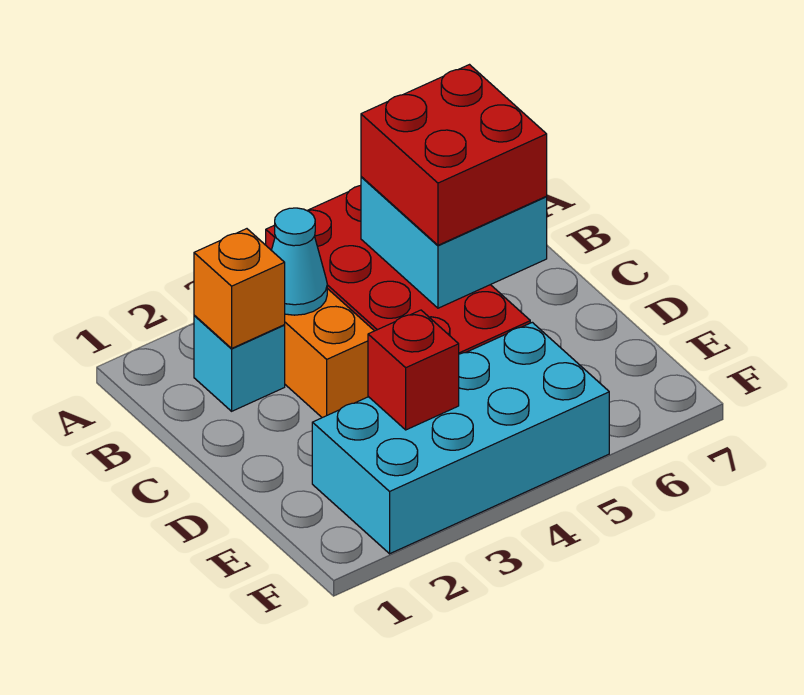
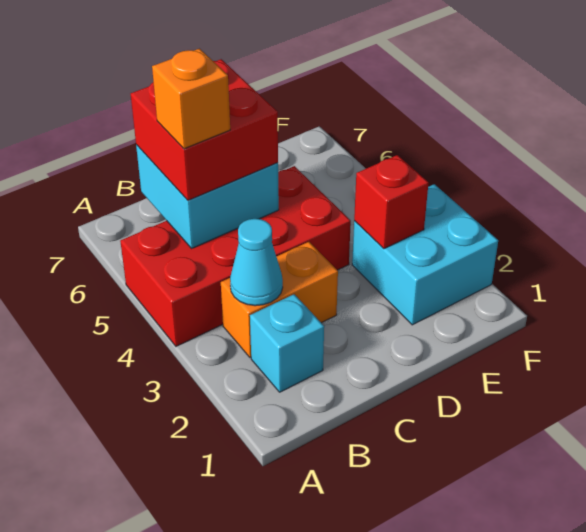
orange 1x1 brick [194,229,285,348] -> orange 1x1 brick moved to [152,49,230,149]
cyan 2x4 brick [312,322,609,554] -> cyan 2x2 brick [352,184,498,325]

